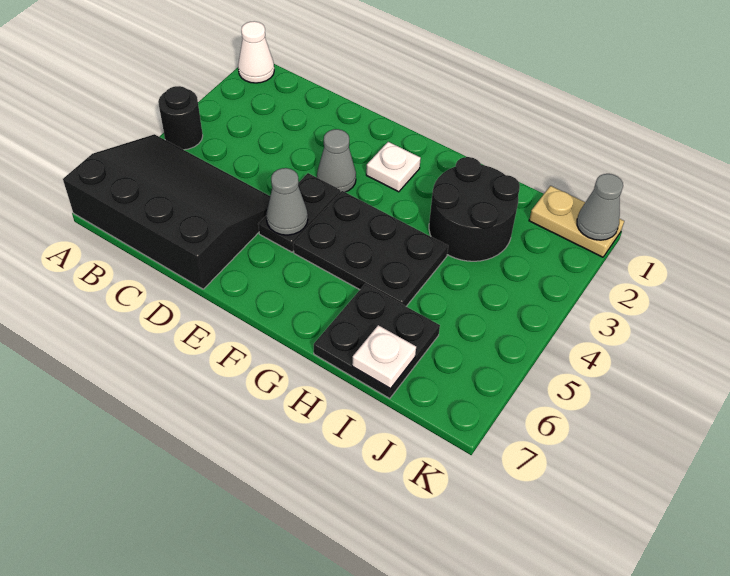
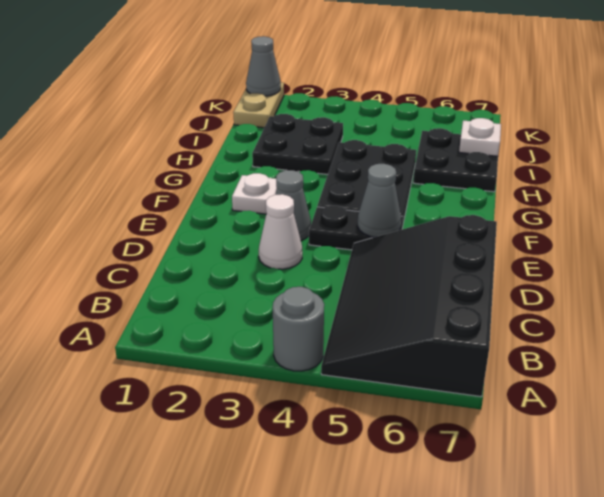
white 1x1 cone [238,21,274,83] -> white 1x1 cone moved to [259,194,302,269]
black 1x1 round brick [158,86,203,150] -> grey 1x1 round brick [273,287,324,371]
black 2x2 round brick [429,157,520,261] -> black 2x2 plate [252,114,343,174]

